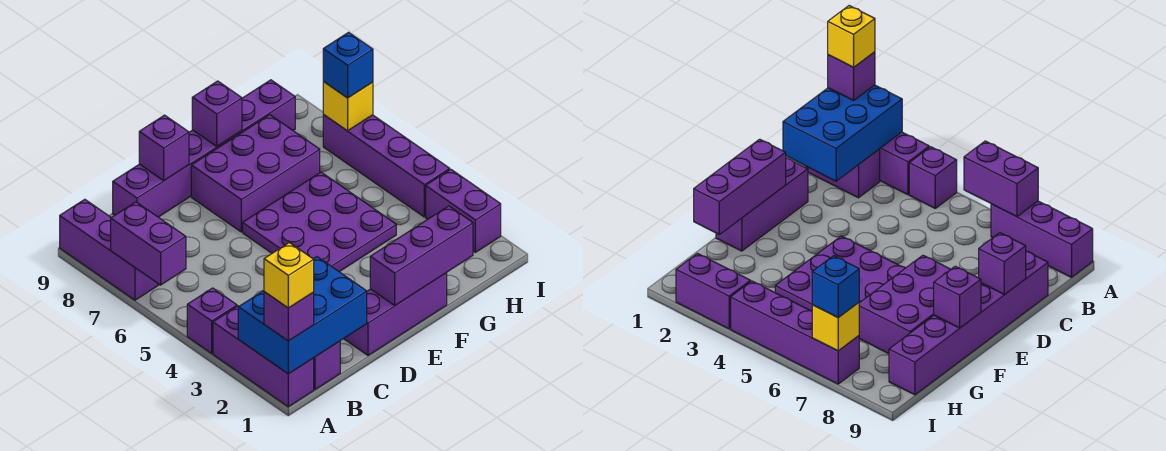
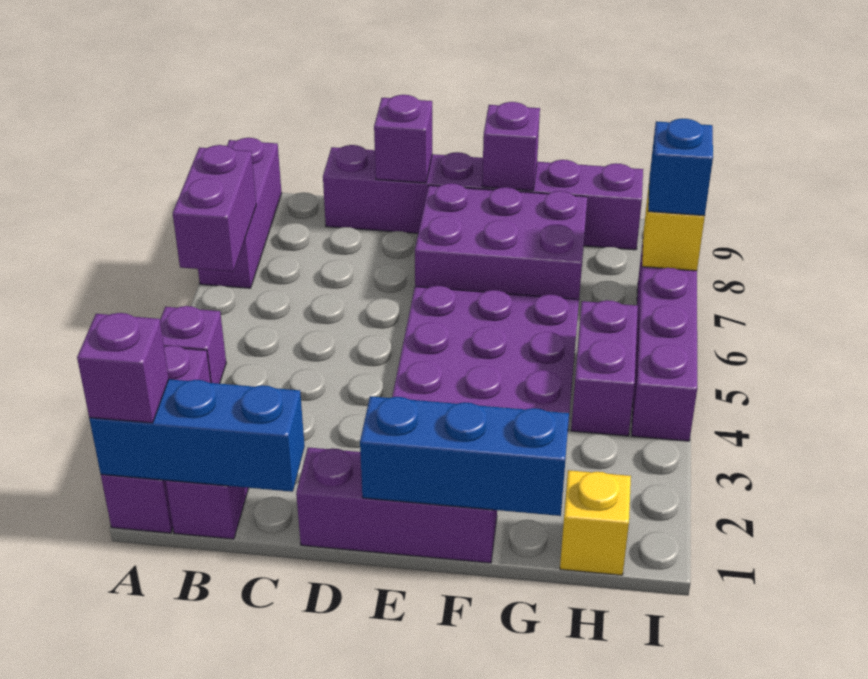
blue 2x3 brick [238,257,367,374] -> blue 1x3 brick [89,379,305,492]
yellow 1x1 brick [264,243,314,308] -> yellow 1x1 brick moved to [560,470,631,575]
purple 1x3 brick [370,206,473,305] -> blue 1x3 brick [360,396,569,516]
purple 1x2 brick [426,169,501,252] -> purple 1x2 brick moved to [571,300,638,436]

